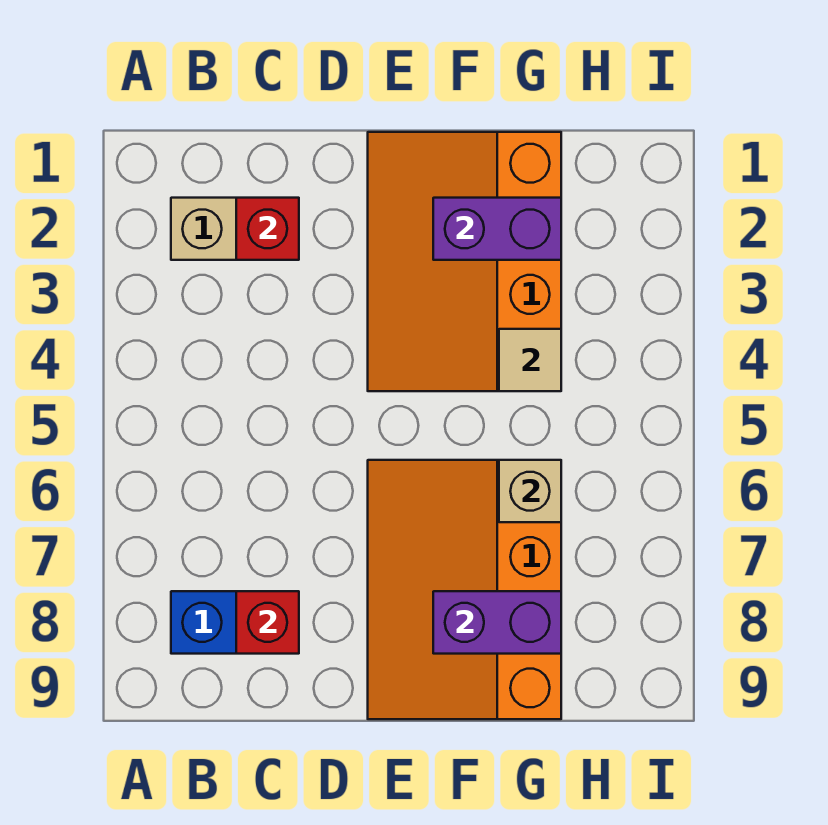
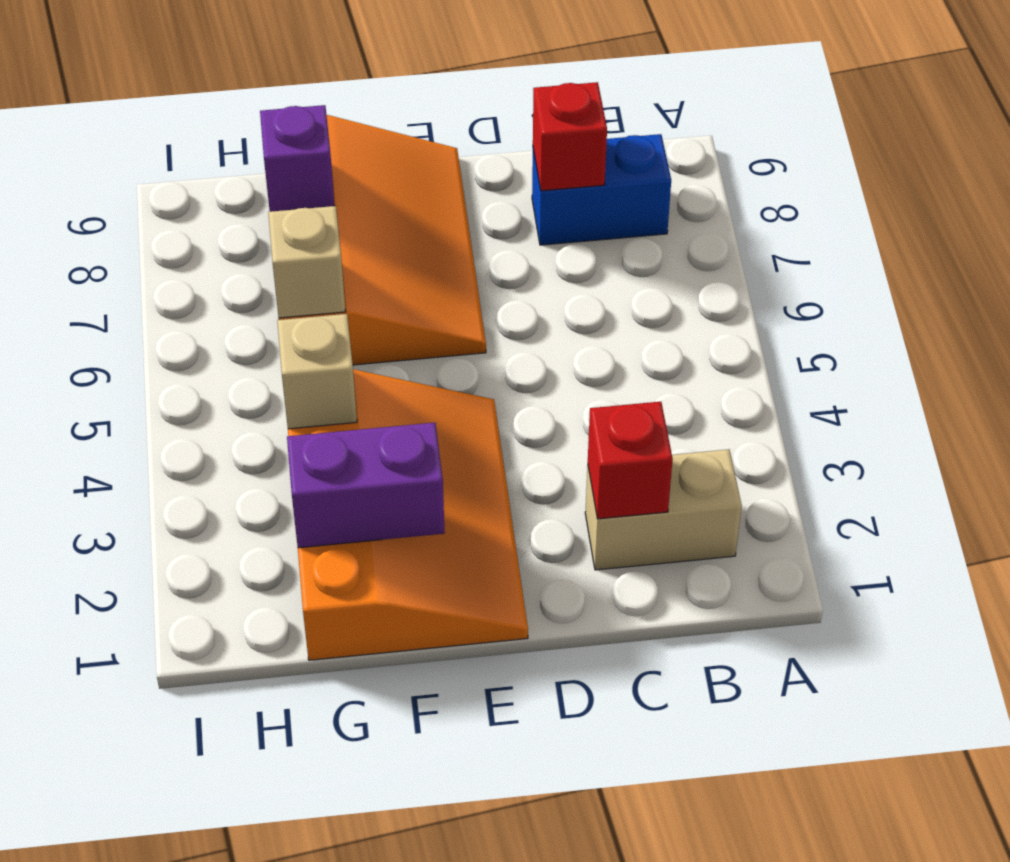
purple 1x2 brick [433,591,561,654] -> purple 1x1 brick [260,105,335,212]
tan 1x1 tile [499,329,561,391] -> tan 1x1 brick [277,314,357,429]

